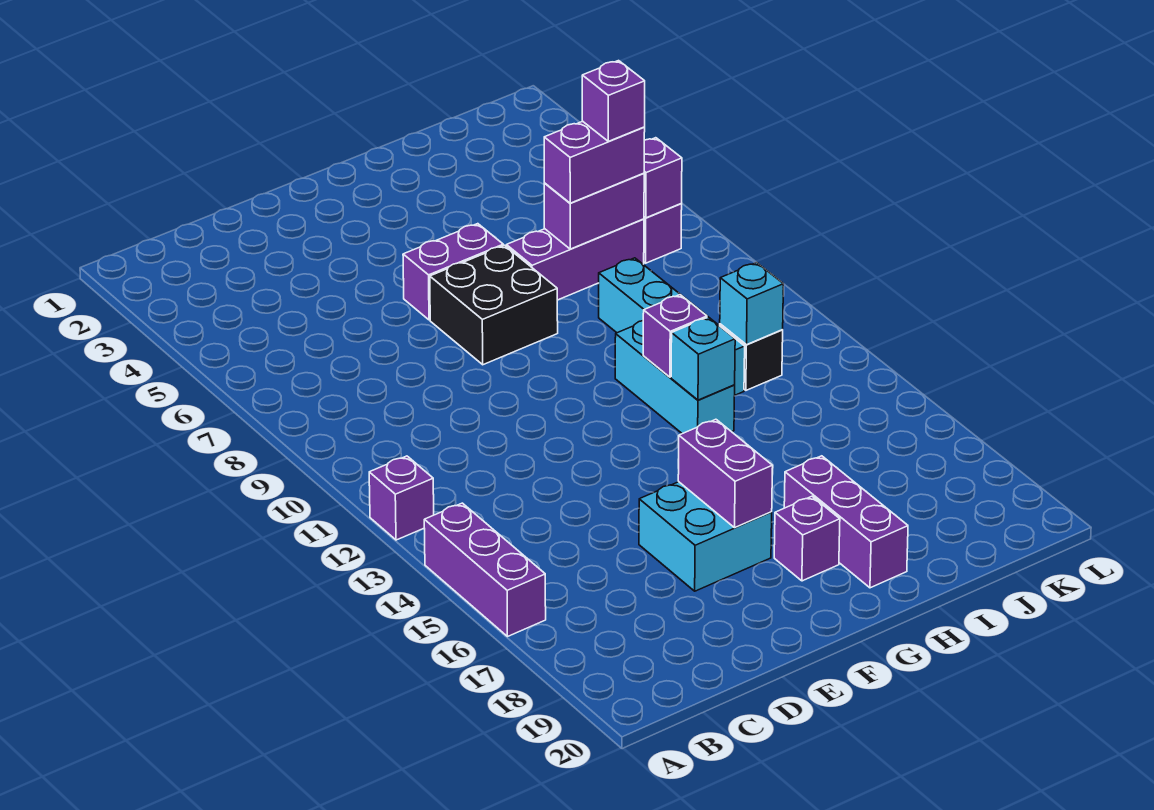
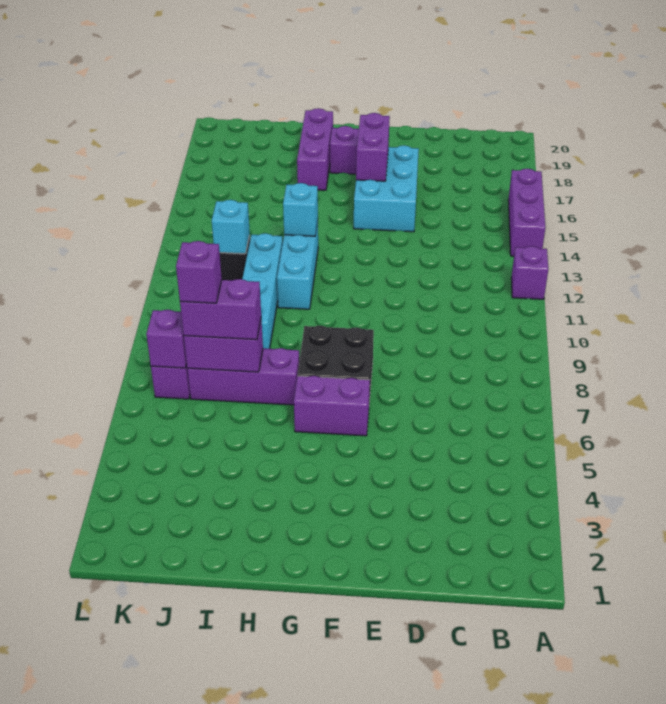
cyan 2x2 brick [639,482,772,591] -> cyan 2x3 brick [354,145,419,232]
purple 1x1 brick [643,295,707,377] -> none

